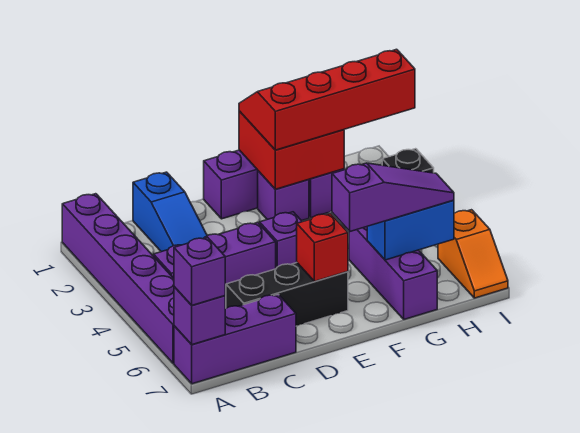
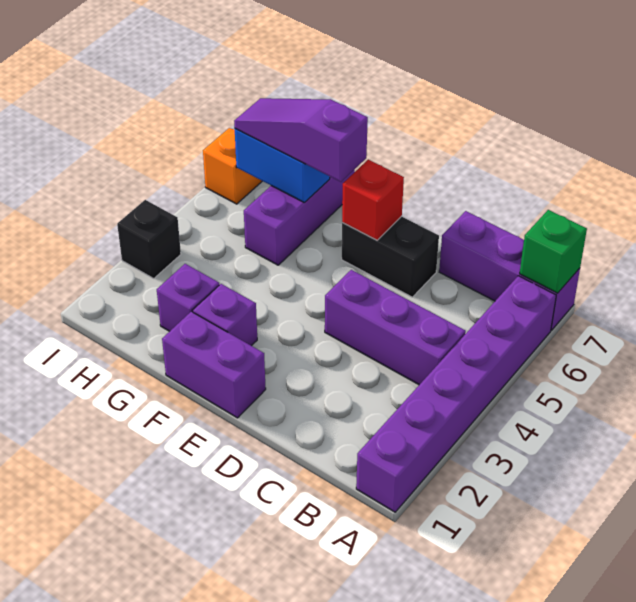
purple 1x1 brick [174,287,225,345] -> green 1x1 brick [520,210,587,293]
purple 1x1 brick [174,237,225,305] -> none
blue 1x3 slope [133,172,207,252] -> none
black 1x3 brick [226,263,348,326] -> black 1x2 brick [342,216,439,297]
purple 1x1 brick [260,212,302,268] -> none
red 2x2 brick [239,111,344,189] -> none
red 2x4 slope [239,49,415,150] -> none

